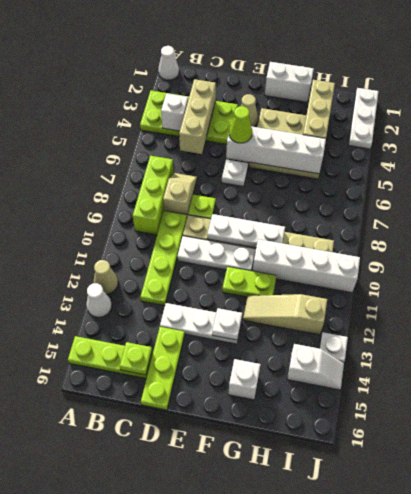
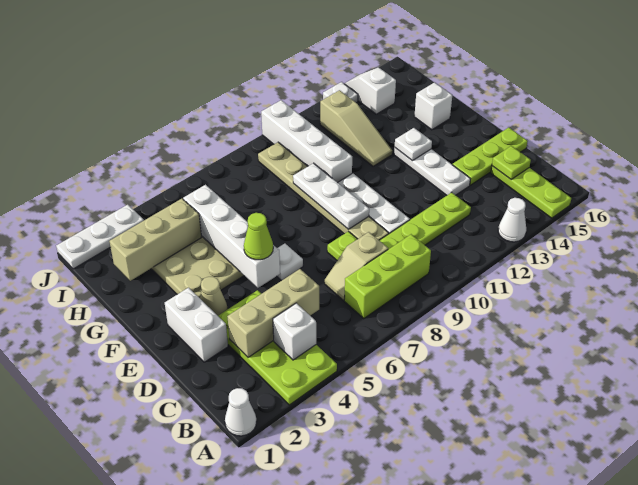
tan 1x1 cone [93,260,118,294] -> none
white 1x2 brick [265,62,314,102] -> white 1x2 brick moved to [165,287,228,362]
lime 1x2 plate [222,267,276,297] -> none

